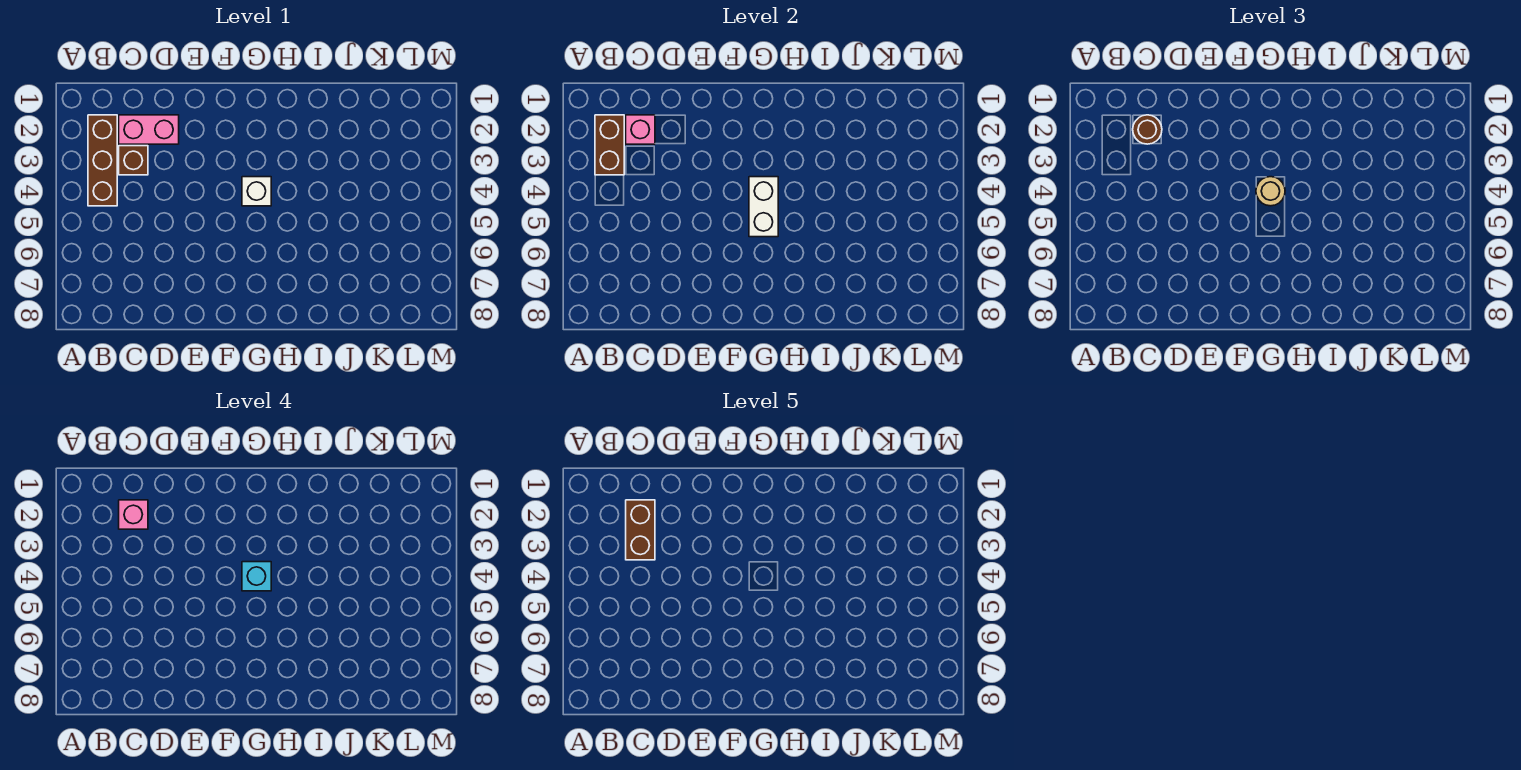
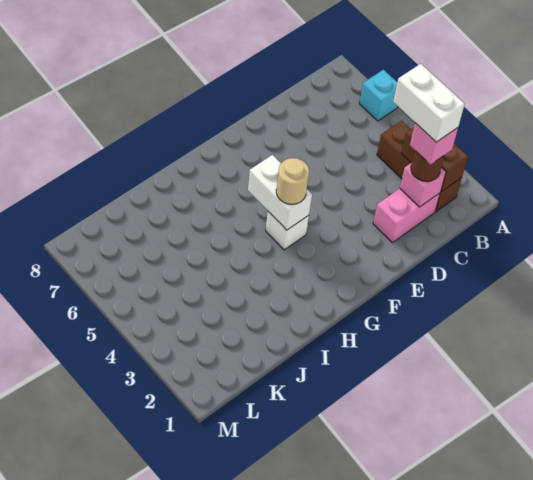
brown 1x2 brick [626,500,655,560] -> white 1x2 brick [393,64,465,142]
brown 1x1 brick [119,146,148,175] -> none
cyan 1x1 brick [242,562,271,591] -> cyan 1x1 brick moved to [359,70,398,121]

